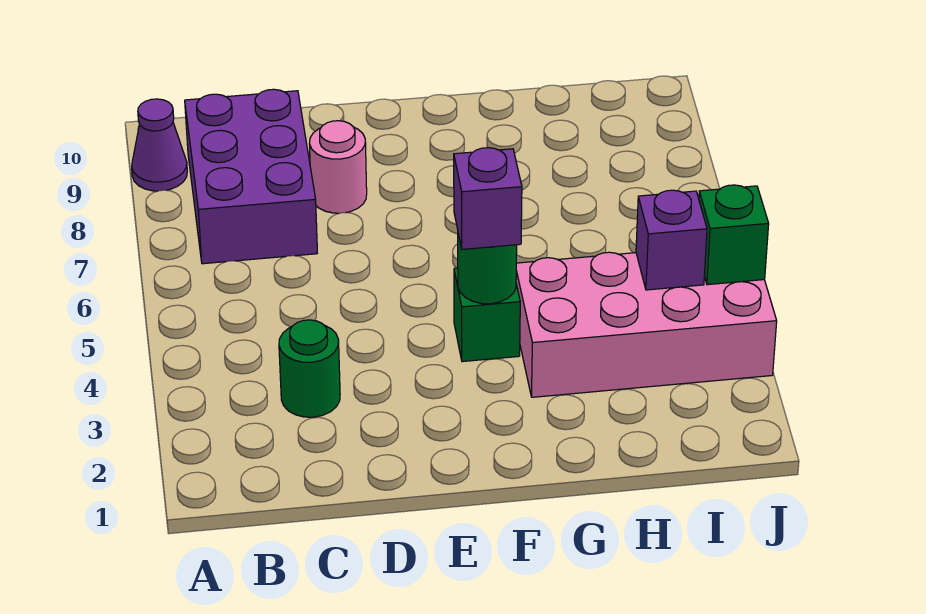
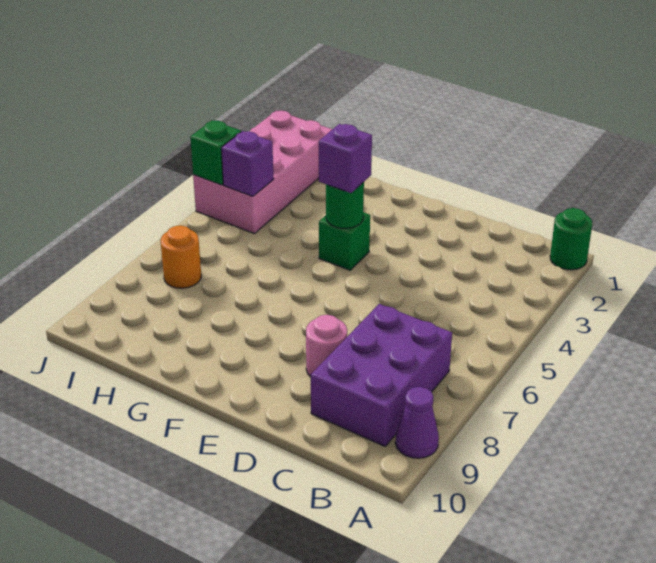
green 1x1 round brick [279,320,340,417] -> green 1x1 round brick moved to [550,208,592,270]
pink 2x4 brick [516,252,777,397] -> pink 2x4 brick turned to [193,111,332,234]
none -> orange 1x1 round brick [161,225,201,288]

